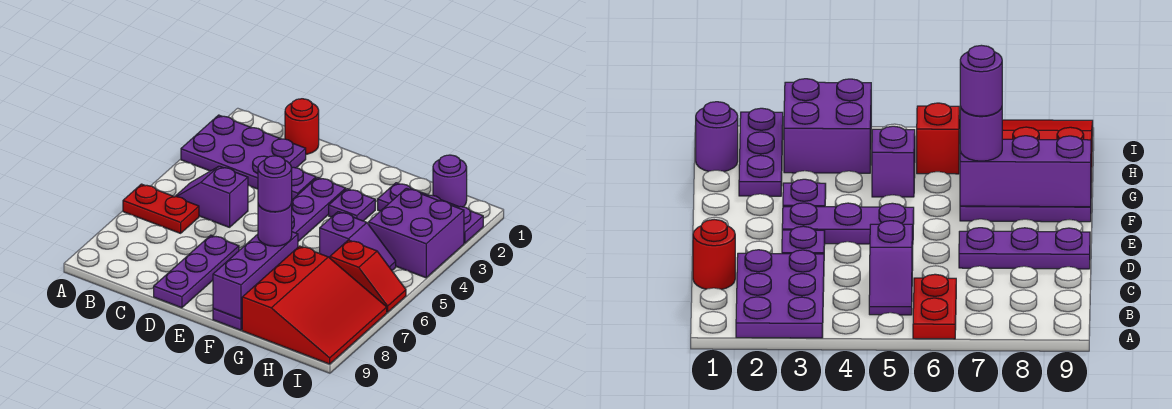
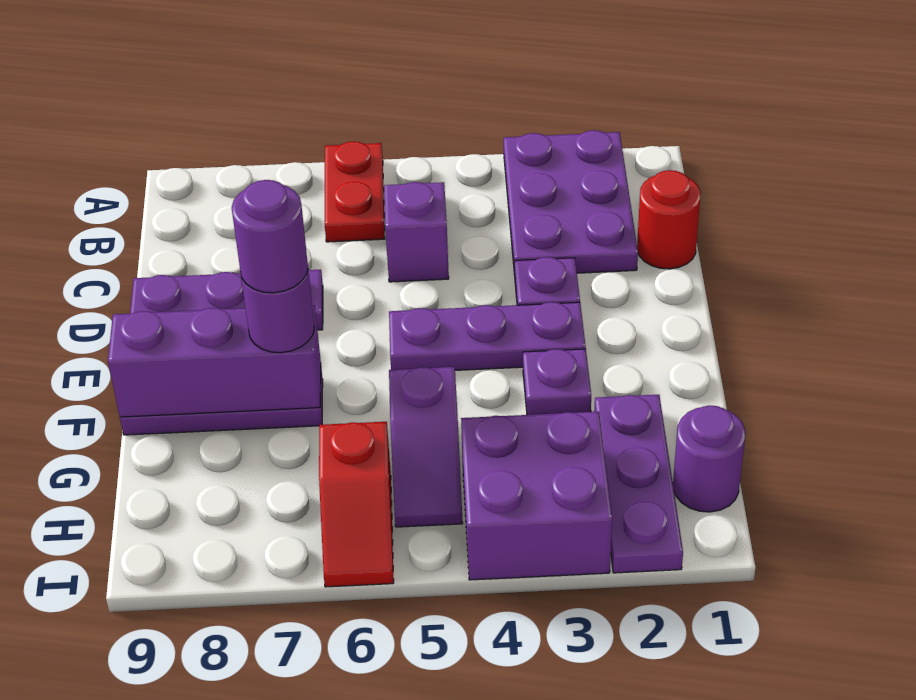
red 3x3 slope [242,246,387,364] -> none

